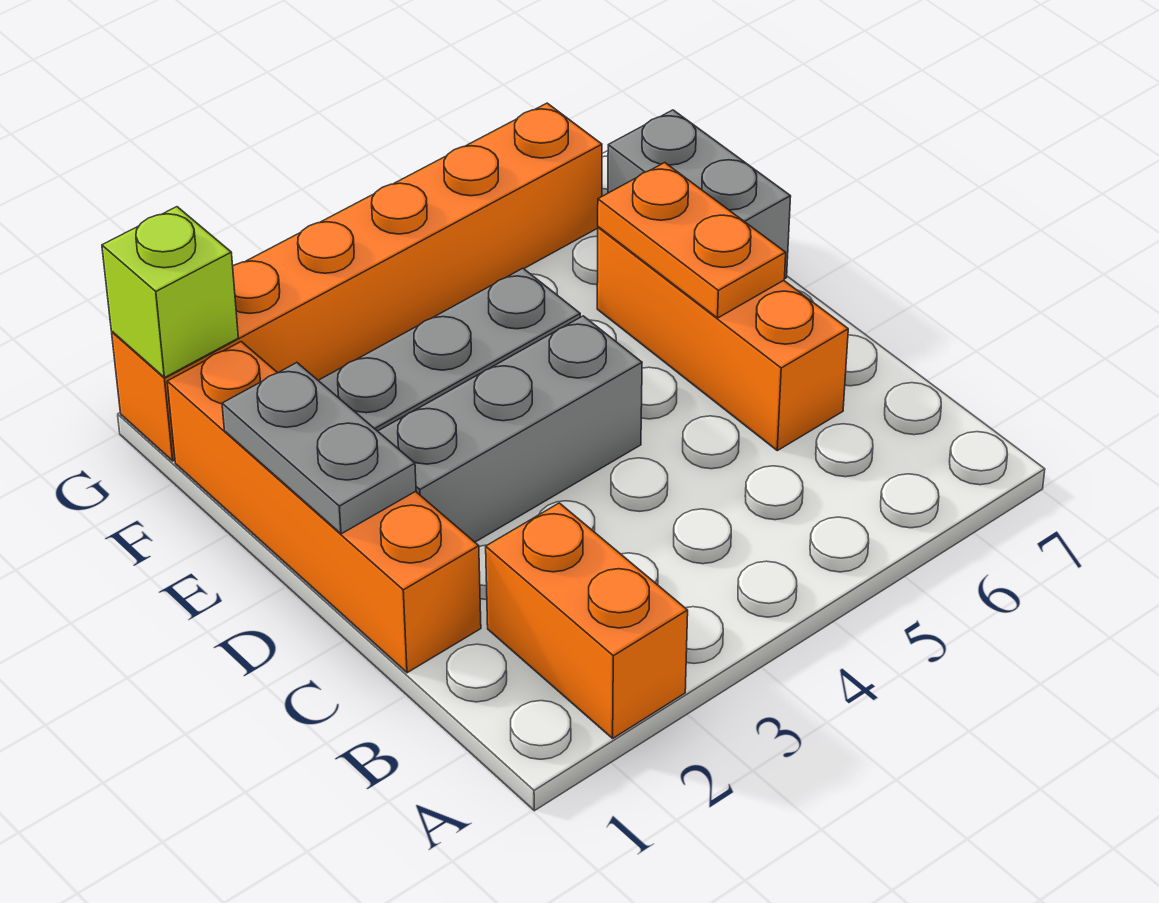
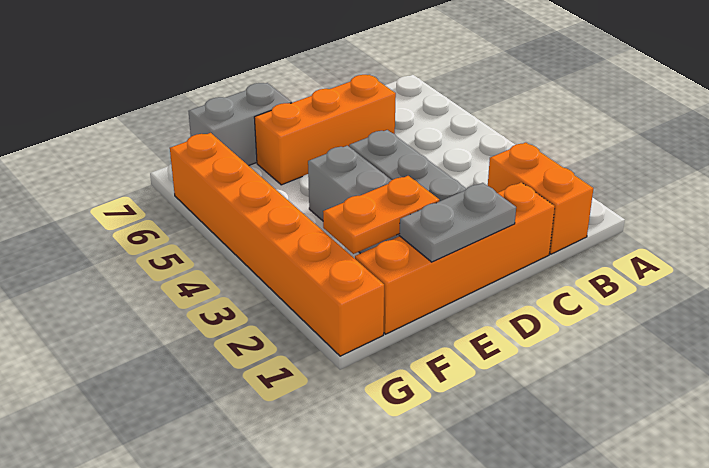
orange 1x2 brick [486,503,688,738] -> orange 1x2 brick turned to [488,143,593,254]
orange 1x2 plate [598,163,786,318] -> orange 1x2 plate moved to [323,176,439,254]
lime 1x1 brick [102,207,238,378] -> none

